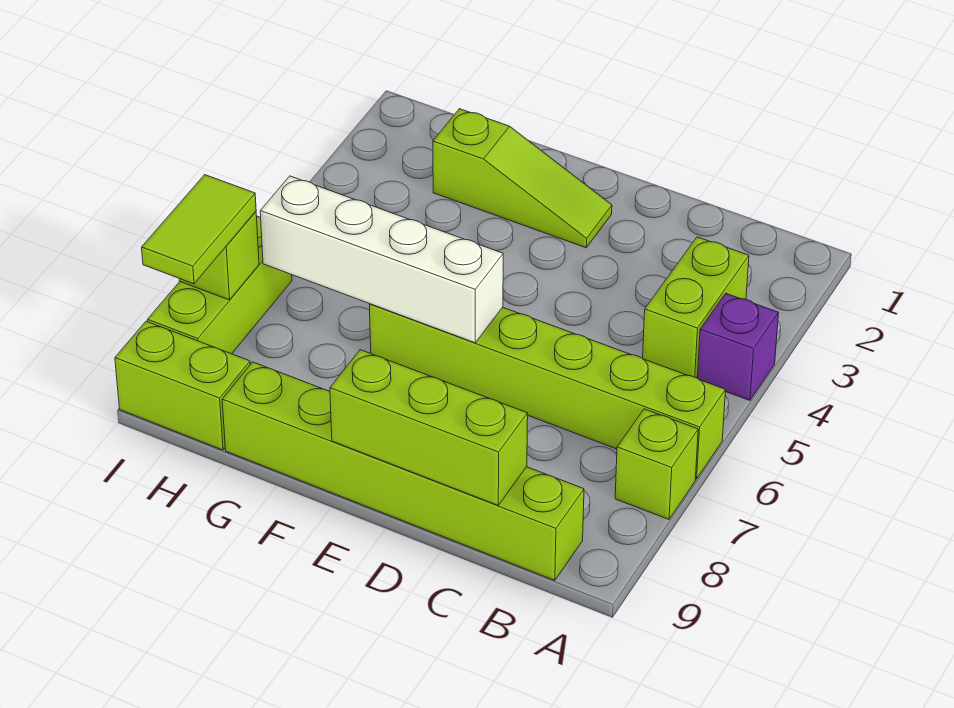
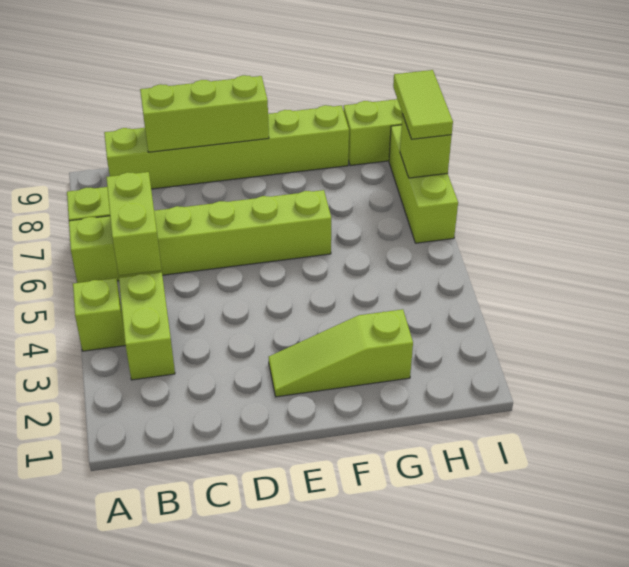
purple 1x1 brick [698,293,779,400] -> lime 1x1 brick [73,278,125,351]
none -> lime 1x2 brick [106,172,162,276]
white 1x4 brick [260,176,503,343] -> none

